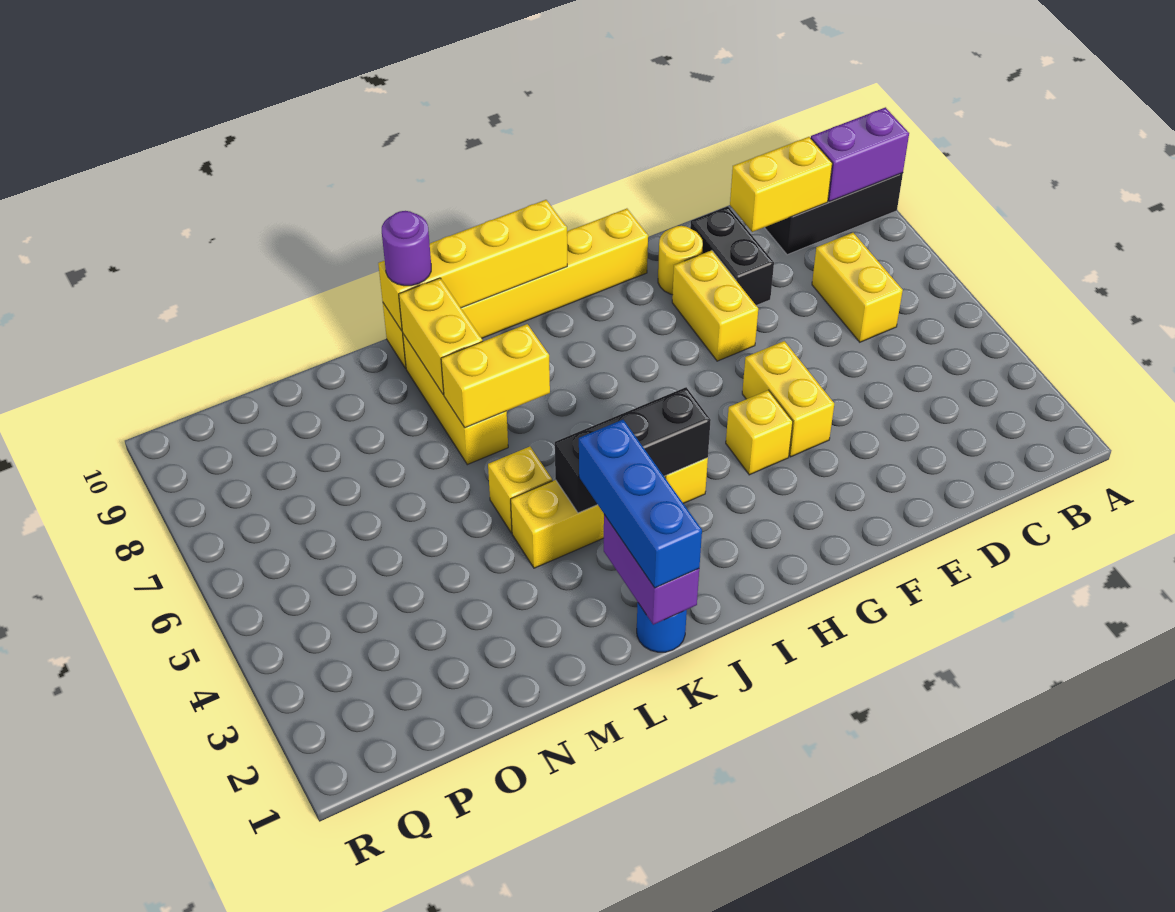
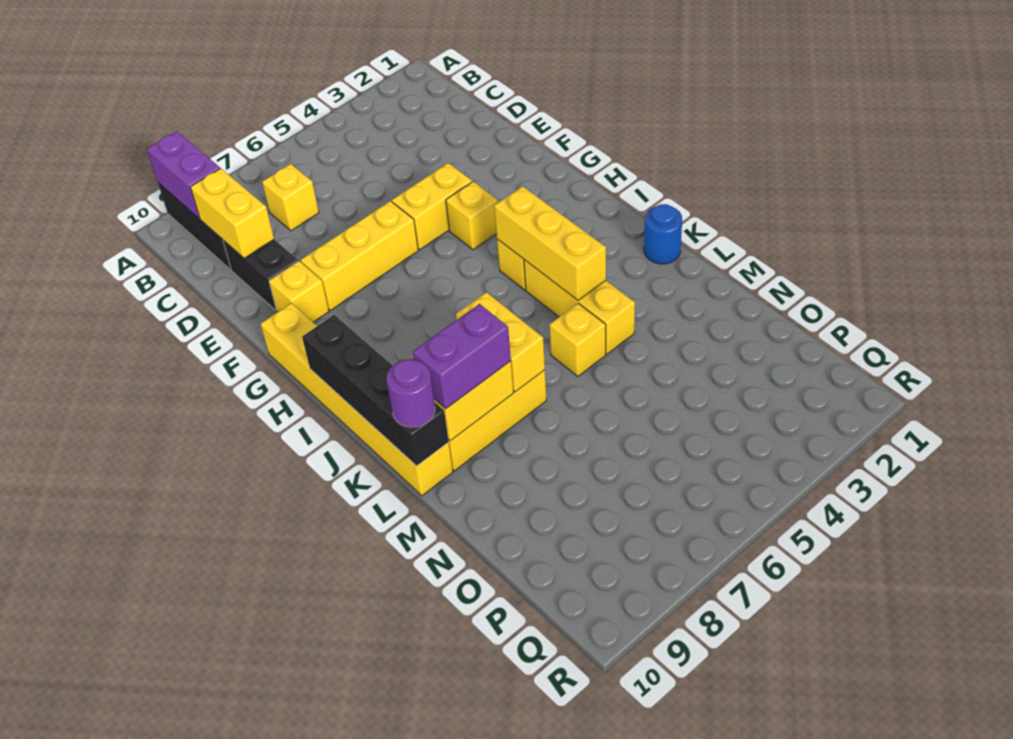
yellow 1x2 brick [812,233,903,342] -> yellow 1x1 brick [262,164,319,231]
black 1x2 brick [690,206,774,305] -> black 1x2 brick turned to [223,240,298,310]
yellow 1x2 brick [672,250,758,361] -> yellow 1x3 brick [301,201,418,310]
yellow 1x1 round brick [658,226,703,295] -> yellow 1x1 brick [269,261,329,322]
black 1x3 brick [555,387,711,513] -> yellow 1x3 brick [494,186,606,300]
yellow 1x4 brick [378,200,567,331] -> black 1x4 brick [302,315,449,466]
purple 1x2 brick [604,515,699,625] -> purple 1x2 brick moved to [413,304,511,409]
blue 1x3 brick [579,420,702,588] -> none

